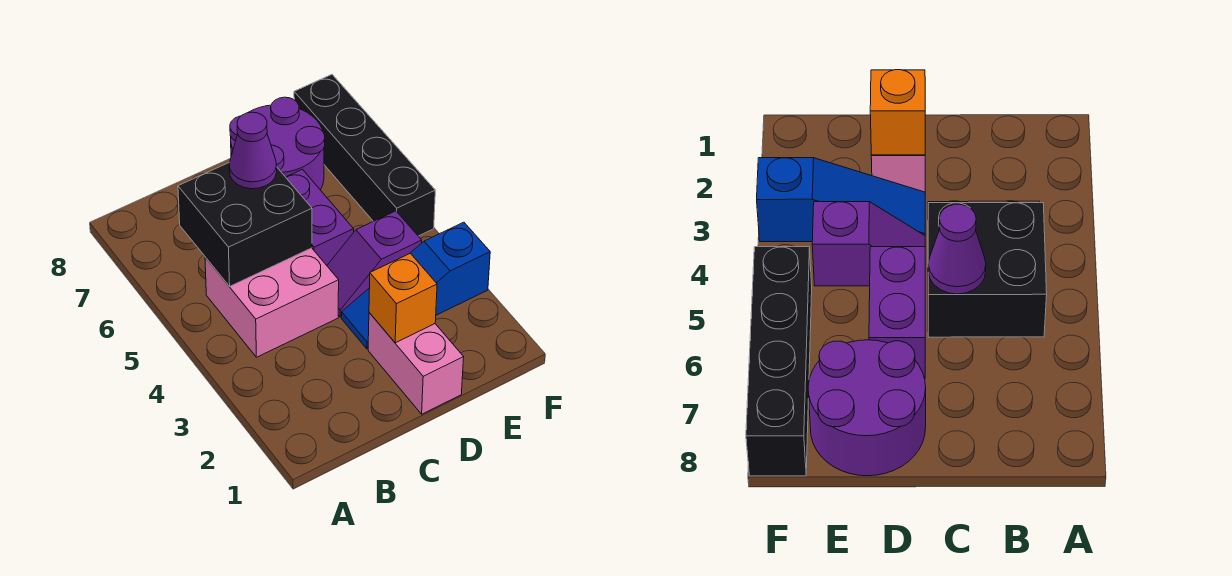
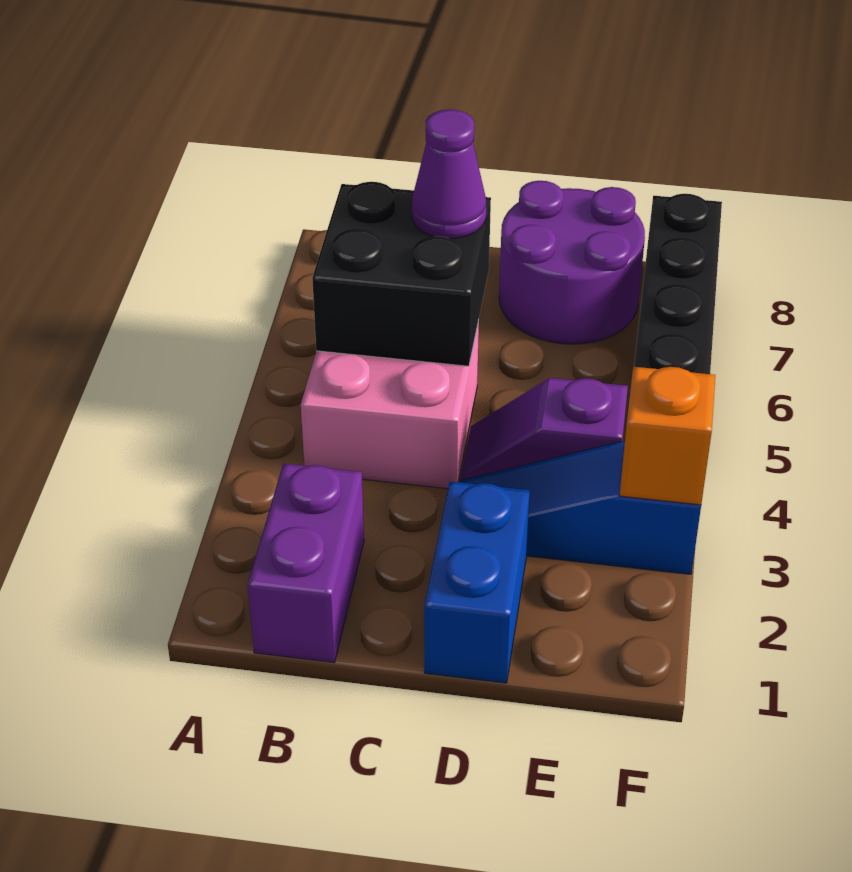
pink 1x2 brick [368,313,464,414] -> blue 1x2 brick [424,482,530,683]
orange 1x1 brick [369,253,437,343] -> orange 1x1 brick moved to [620,367,715,505]
purple 1x2 brick [286,169,354,265] -> purple 1x2 brick moved to [247,464,364,663]

